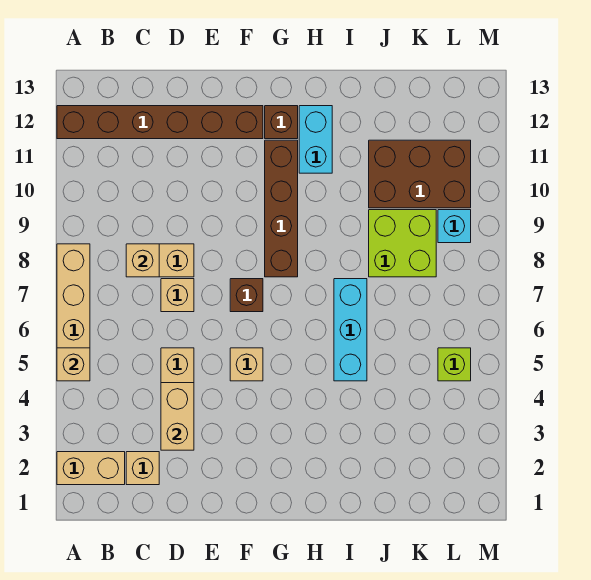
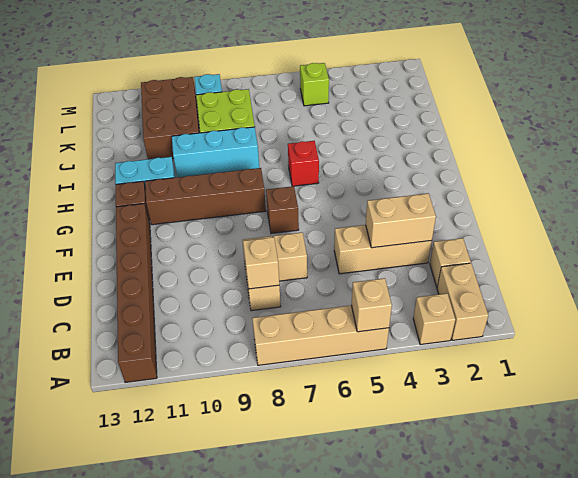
tan 1x1 brick [230,348,263,381] -> tan 1x1 brick moved to [413,293,455,345]
none -> red 1x1 brick [288,141,319,186]
cyan 1x3 brick [334,279,367,381] -> cyan 1x3 brick moved to [172,127,259,177]

